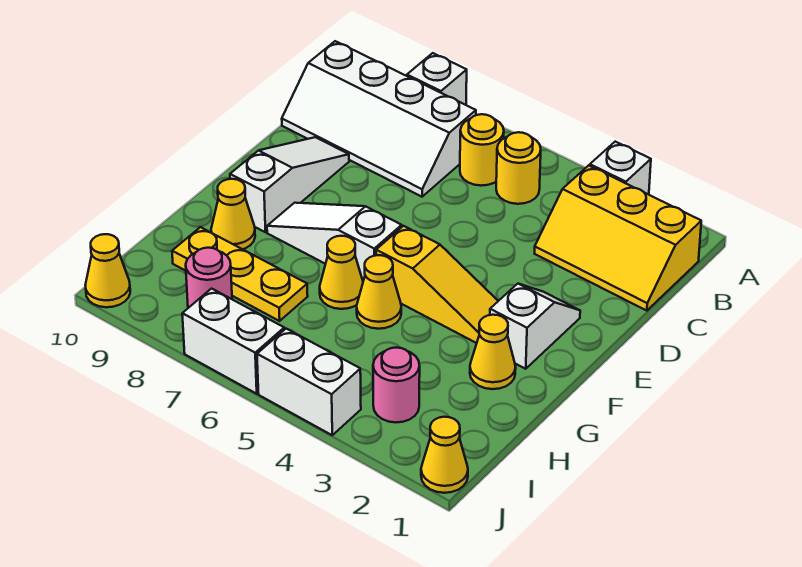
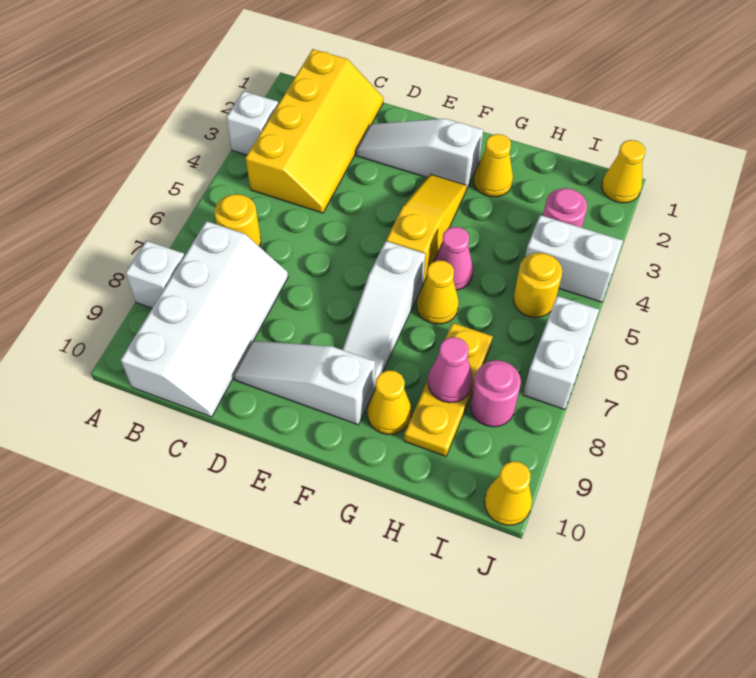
yellow 2x3 slope [535,165,701,311] -> yellow 2x4 slope [246,49,383,213]
yellow 1x1 round brick [496,132,541,204] -> yellow 1x1 round brick moved to [513,253,562,317]
white 1x2 slope [490,284,580,369] -> white 1x3 slope [356,119,483,189]
yellow 1x1 cone [357,255,401,329] -> pink 1x1 cone [434,227,473,290]
none -> pink 1x1 cone [428,337,473,403]
white 1x2 brick [257,329,361,435] -> white 1x2 brick turned to [525,215,623,302]

